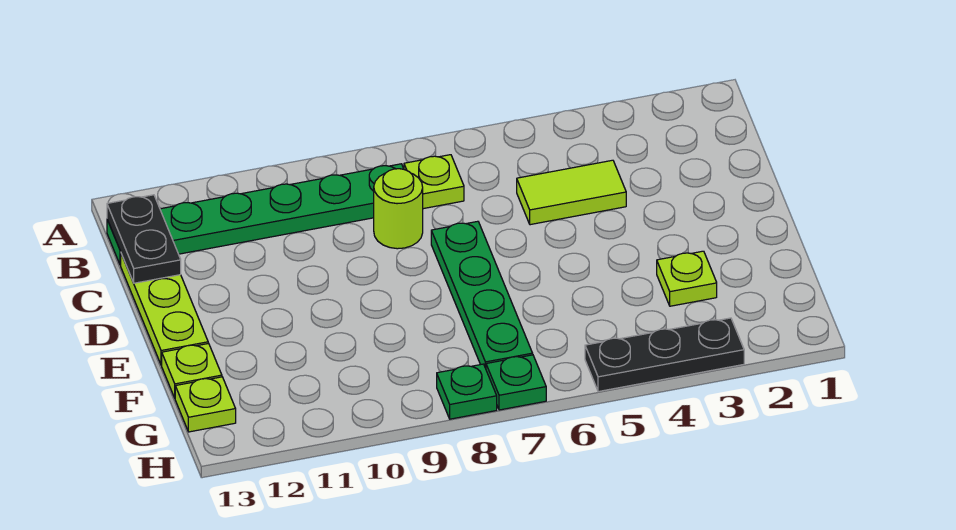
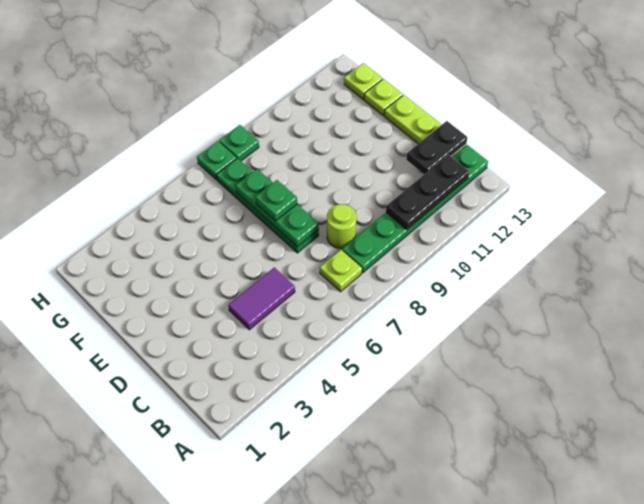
black 1x2 plate [107,195,181,283] -> black 1x2 plate turned to [406,121,467,174]
lime 1x2 tile [517,160,626,225] -> purple 1x2 tile [228,267,295,330]
none -> green 1x3 plate [236,169,319,247]
none -> green 1x1 plate [255,180,297,221]
lime 1x1 plate [657,251,717,306] -> none
black 1x3 plate [585,318,744,392] -> black 1x3 plate moved to [386,155,469,230]

